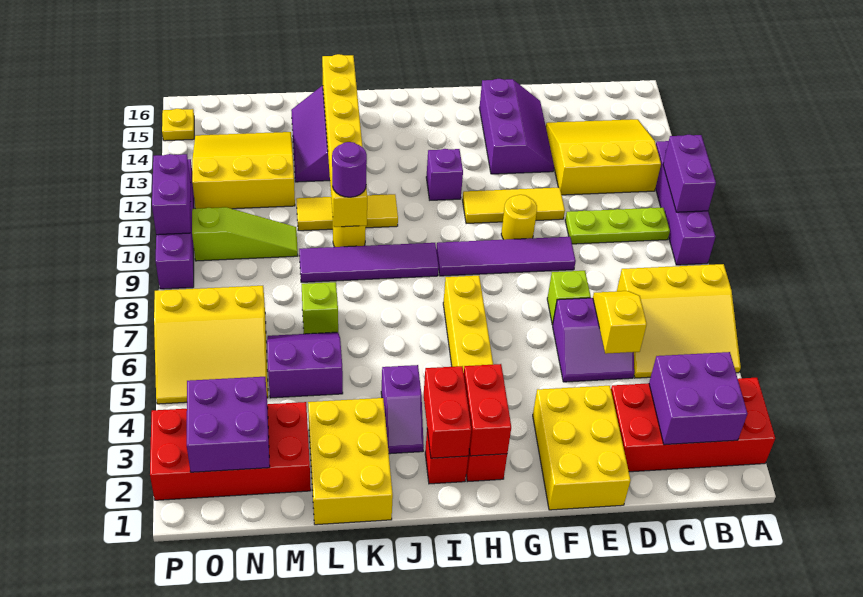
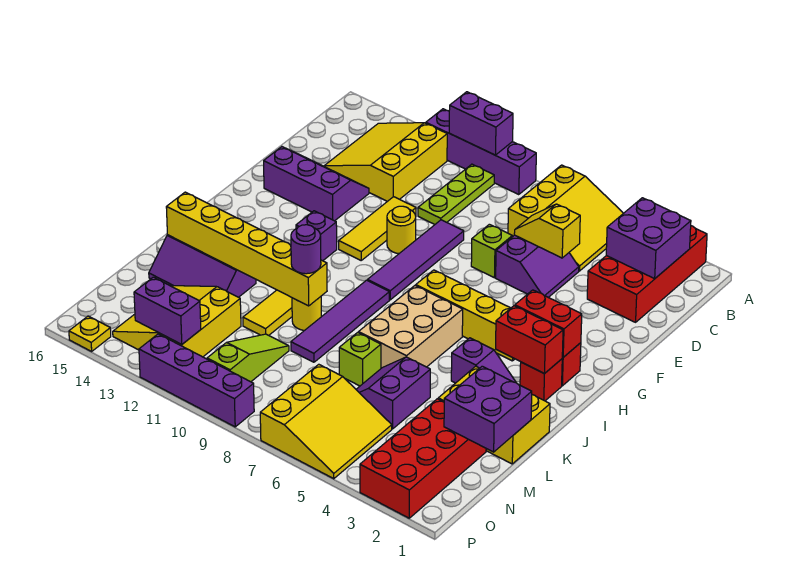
yellow 2x3 brick [533,386,631,510] -> none
none -> tan 2x3 brick [359,285,463,368]
purple 2x2 brick [187,377,270,472] -> purple 2x2 brick moved to [444,366,532,452]
purple 1x2 brick [152,154,191,235] -> purple 1x2 brick moved to [134,277,201,345]

